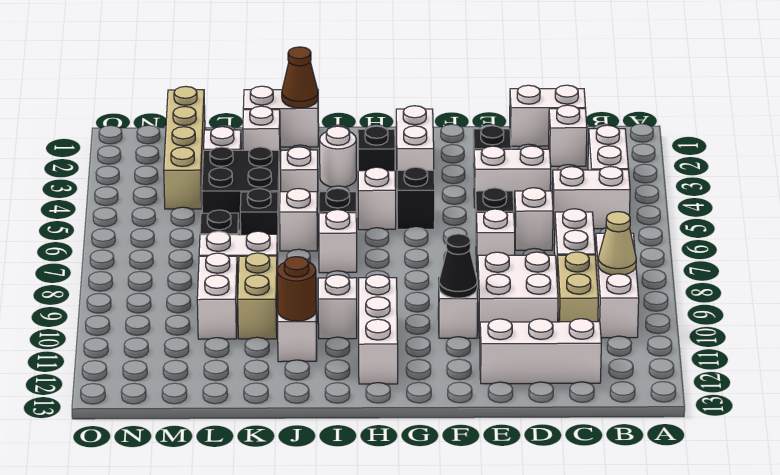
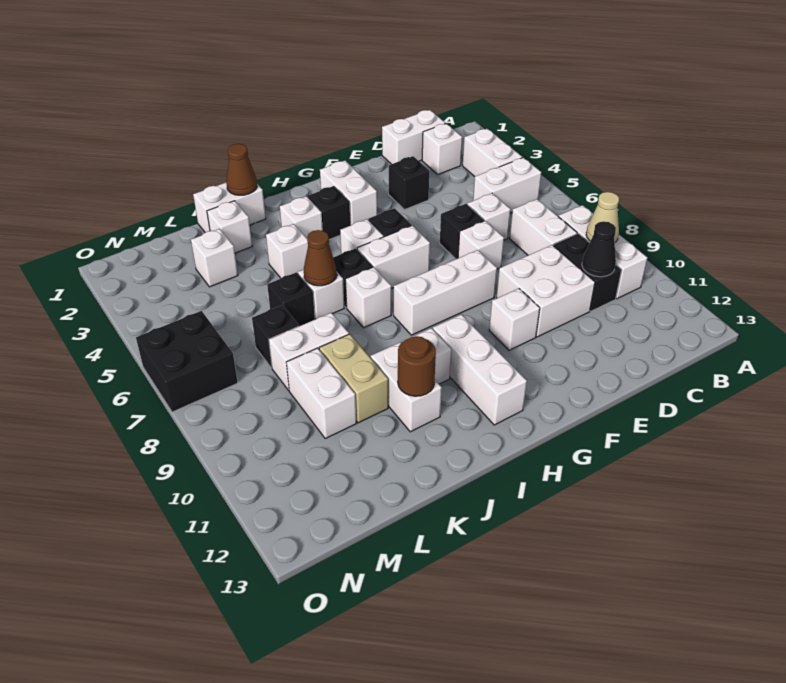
tan 1x2 brick [557,252,598,322] -> black 1x2 brick [553,234,621,311]
white 1x3 brick [480,319,601,384] -> white 1x3 brick moved to [394,250,497,335]
white 1x2 brick [474,146,551,208] -> white 1x2 brick moved to [357,225,430,288]
black 1x1 cone [439,234,477,298] -> black 1x1 cone moved to [582,221,616,277]
white 1x1 round brick [320,126,356,187] -> white 1x1 brick [280,196,323,238]
none -> brown 1x1 cone [304,230,337,286]
black 2x2 brick [202,147,279,230] -> black 2x2 brick moved to [136,311,238,412]
tan 1x4 brick [164,86,205,209] -> none

